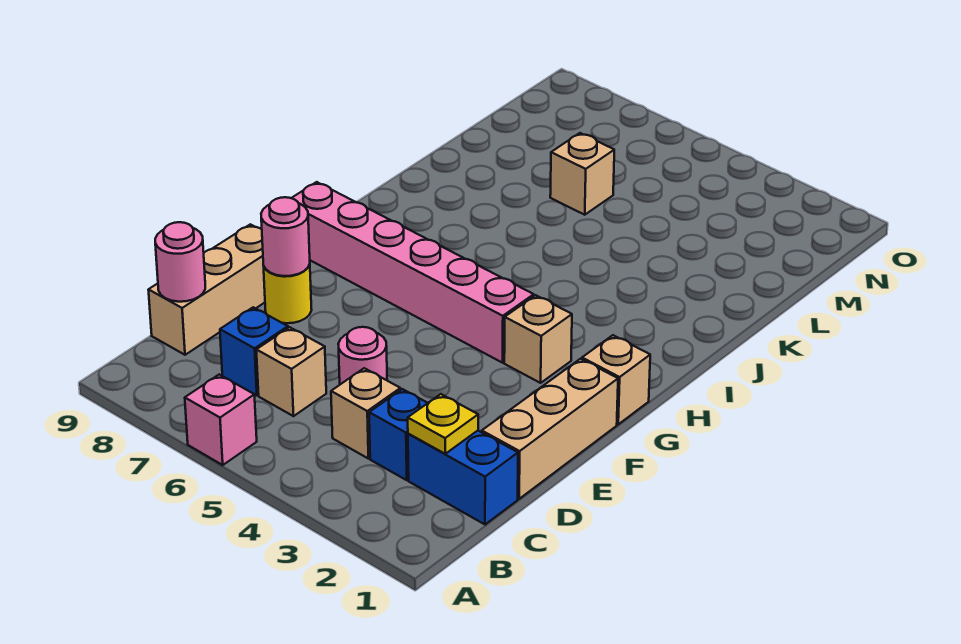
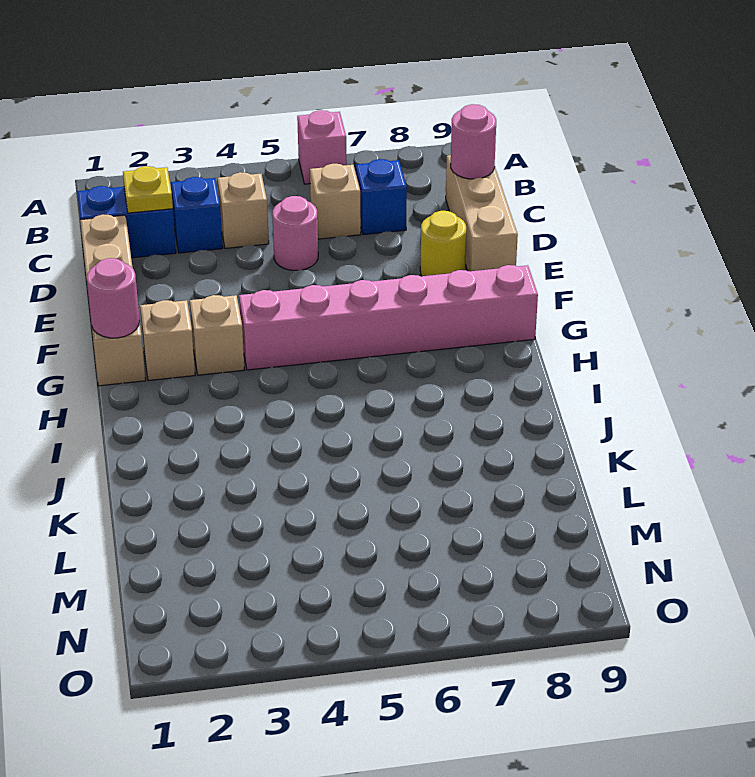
pink 1x1 round brick [261,197,310,276] -> pink 1x1 round brick moved to [87,258,140,338]
tan 1x1 brick [550,133,614,215] -> tan 1x1 brick moved to [140,300,195,381]

